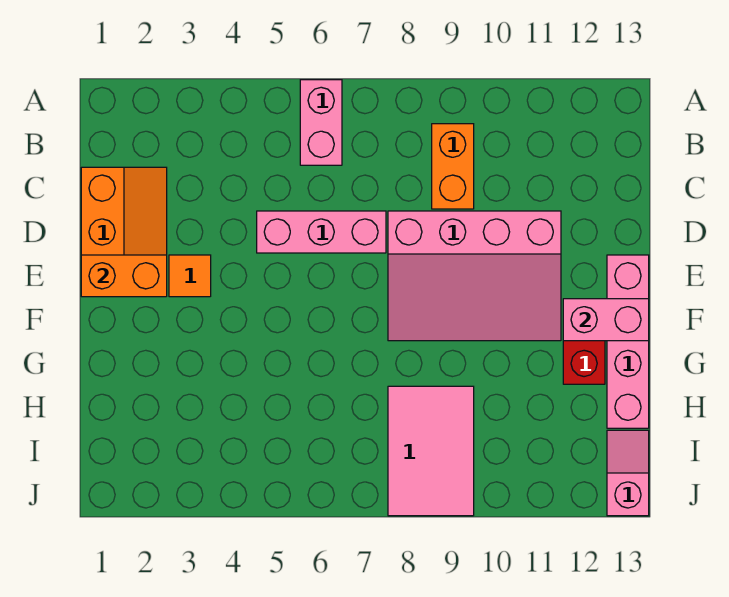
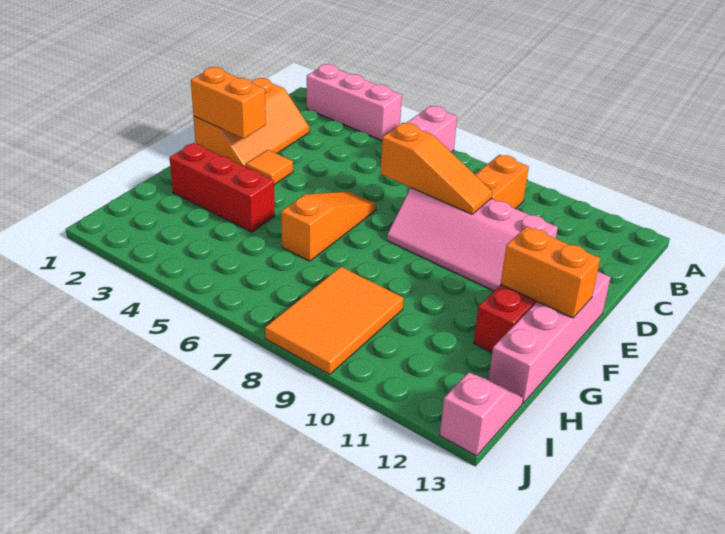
pink 1x3 brick [257,211,386,253] -> pink 1x3 brick moved to [307,64,402,141]
none -> orange 1x3 slope [380,123,492,214]
pink 3x4 slope [388,211,561,341] -> pink 2x4 slope [387,188,558,291]
none -> orange 1x3 slope [281,191,376,261]
pink 1x2 brick [563,299,649,341] -> orange 1x2 brick [501,226,600,318]
none -> red 1x3 brick [170,143,275,232]
pink 2x3 tile [388,386,474,516] -> orange 2x3 tile [265,267,404,374]

